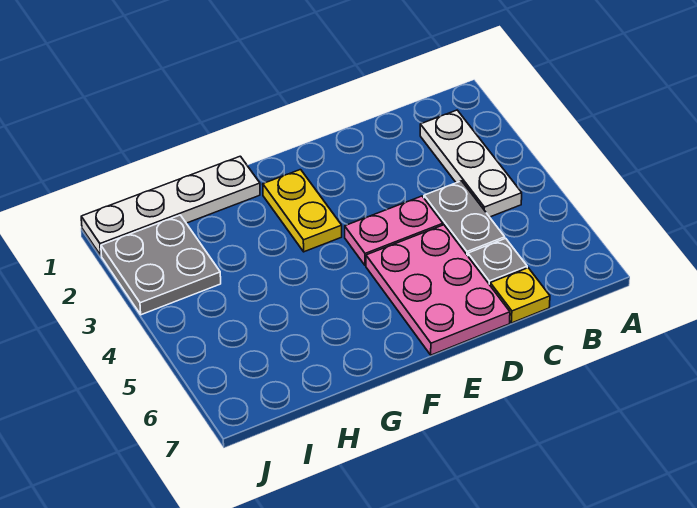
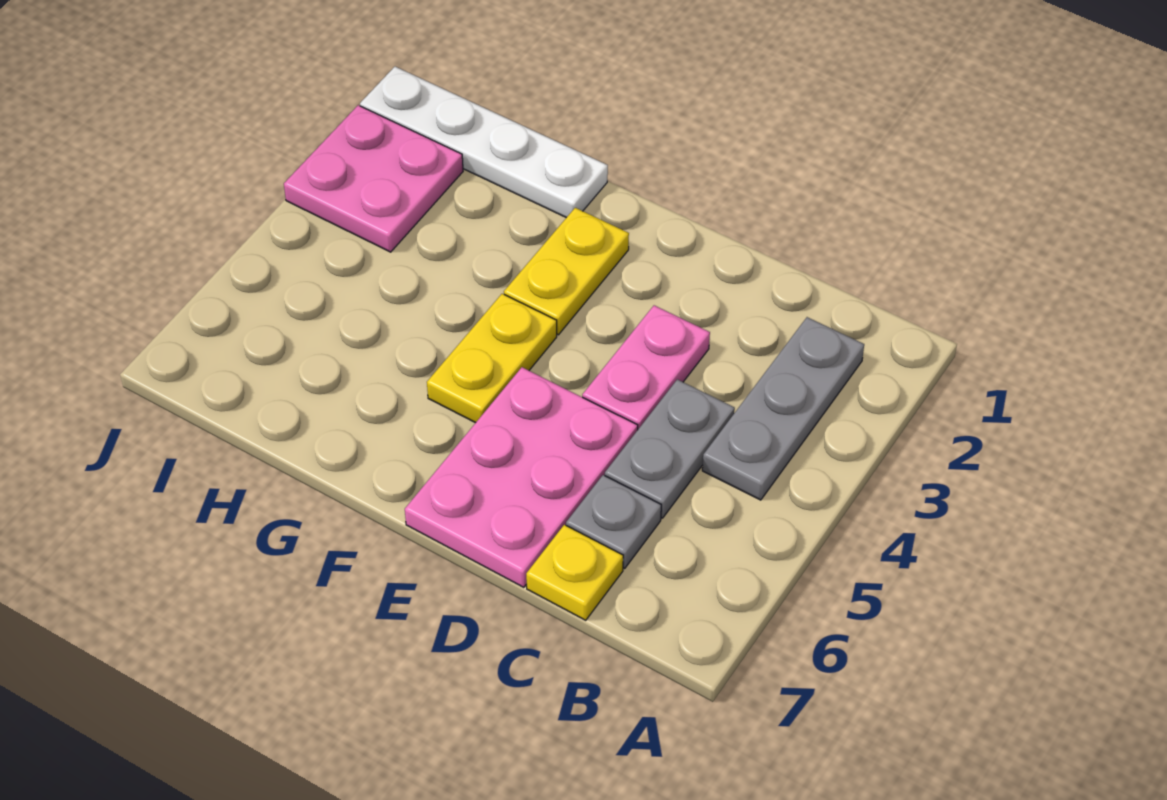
white 1x3 plate [420,110,522,217] -> grey 1x3 plate [702,317,864,500]
pink 1x2 plate [345,196,443,265] -> pink 1x2 plate turned to [582,305,710,429]
none -> yellow 1x2 plate [427,294,557,423]
grey 2x2 plate [101,215,221,315] -> pink 2x2 plate [284,105,463,252]

